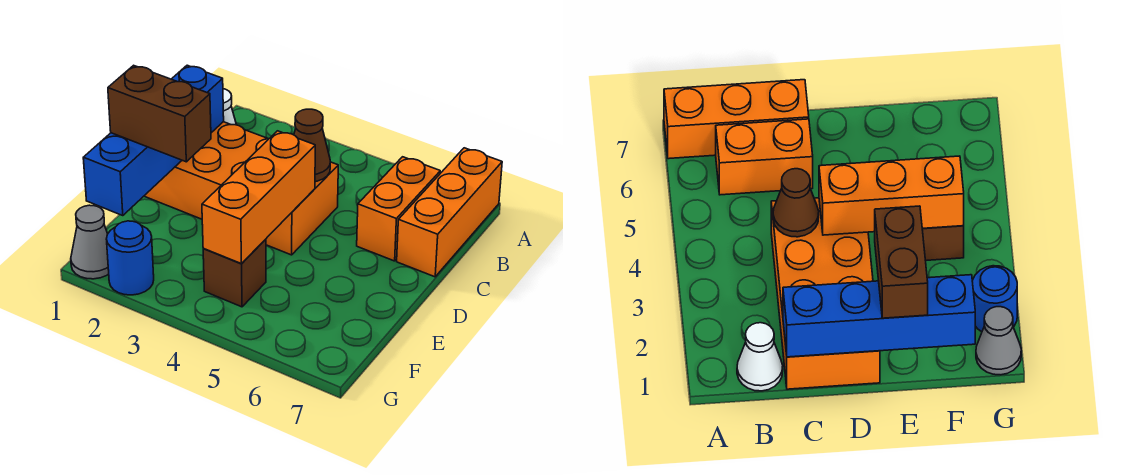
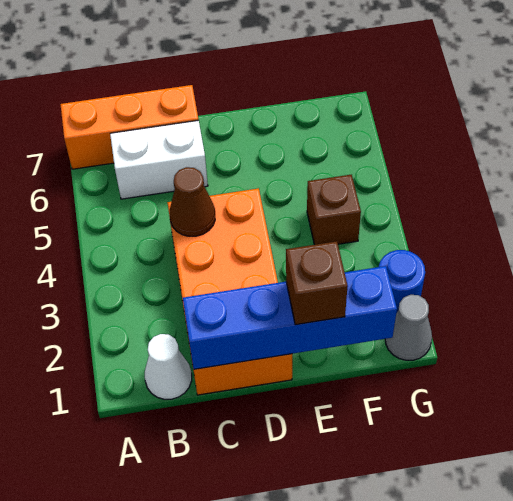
orange 1x2 brick [357,157,440,261] -> white 1x2 brick [110,120,208,199]
orange 1x3 brick [202,131,315,264] -> none
brown 1x2 brick [108,65,211,162] -> brown 1x1 brick [286,241,348,325]

